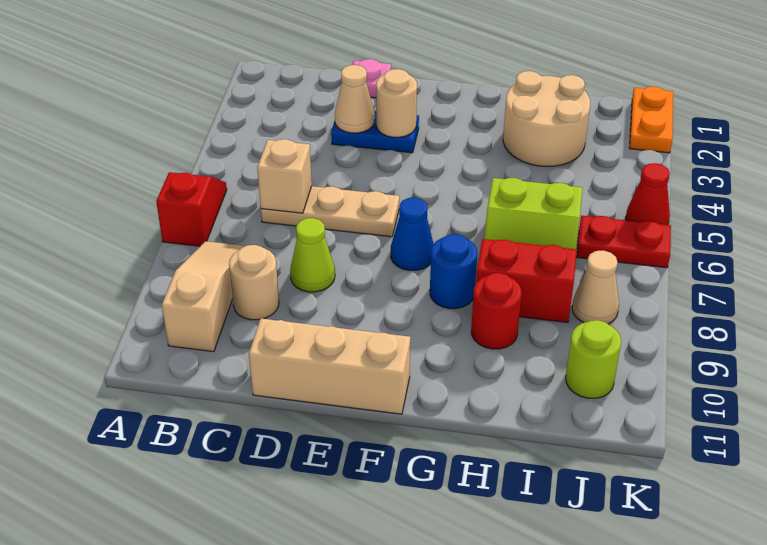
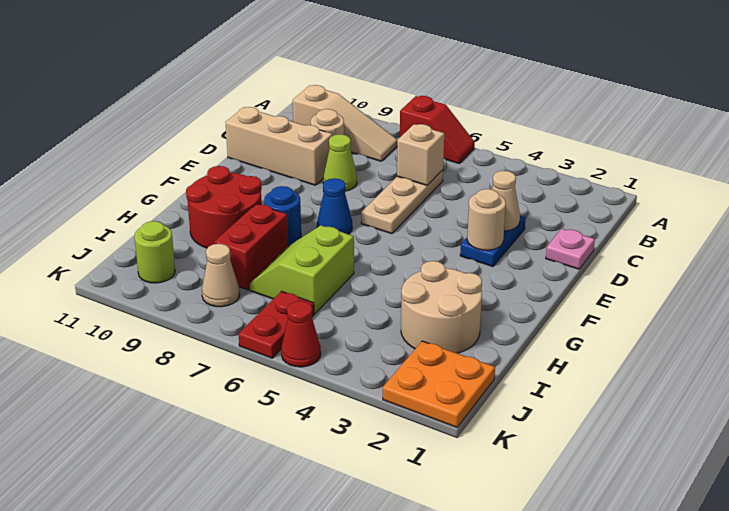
tan 1x3 brick [249,319,410,414] -> tan 1x3 brick turned to [226,107,332,185]
red 1x1 round brick [471,273,522,349] -> red 2x2 round brick [186,166,262,248]
orange 1x2 plate [629,86,673,153] -> orange 2x2 plate [383,341,495,427]

